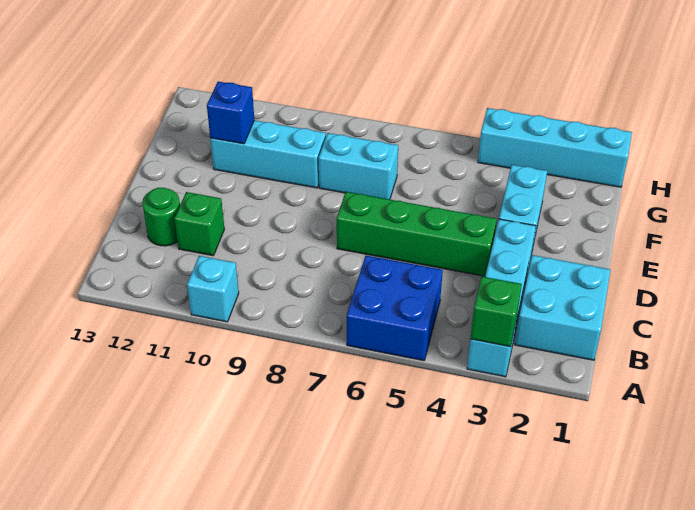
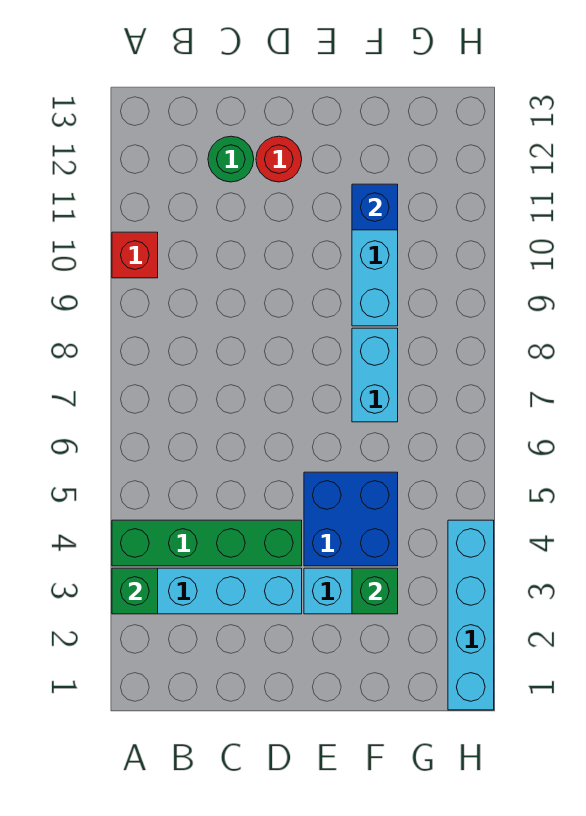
blue 2x2 brick [347,256,443,361] -> blue 2x2 brick moved to [304,472,398,566]
cyan 1x1 brick [187,256,239,322] -> red 1x1 brick [112,232,158,278]
cyan 2x2 brick [515,255,610,360] -> none
green 1x1 brick [174,192,224,256] -> green 1x1 brick moved to [352,568,398,614]
green 1x4 brick [337,192,497,276] -> green 1x4 brick turned to [112,520,302,566]
none -> red 1x1 round brick [256,136,302,182]

